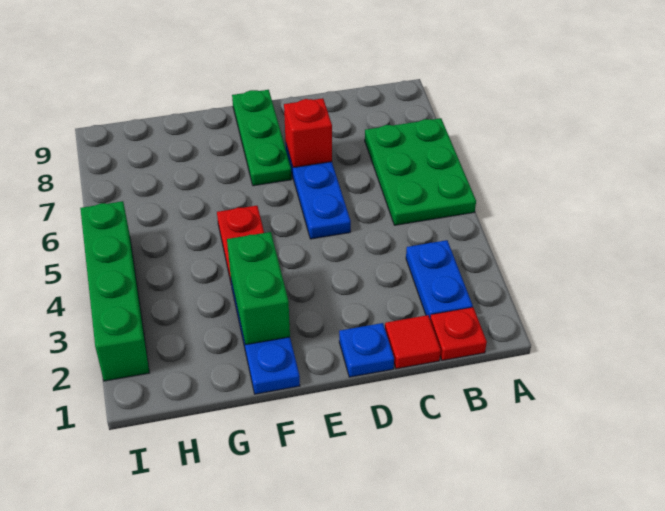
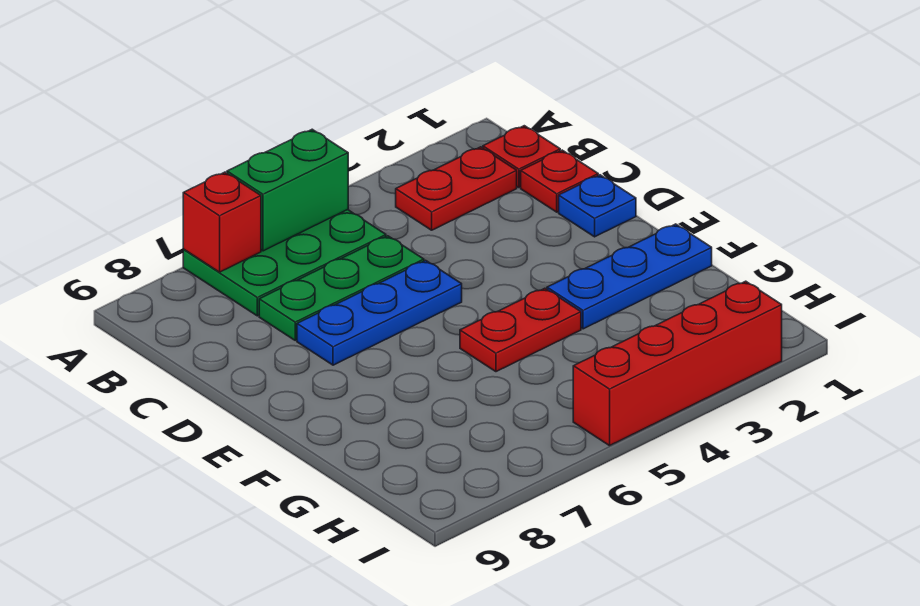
blue 1x2 plate [406,240,473,318] -> red 1x2 plate [396,147,517,230]
red 1x1 tile [385,315,441,369] -> red 1x1 plate [521,150,598,212]
red 1x1 brick [284,98,332,167] -> red 1x1 brick moved to [183,172,261,272]
green 1x3 plate [232,90,291,186] -> green 1x3 plate moved to [259,236,424,340]
green 1x2 brick [227,232,290,345] -> green 1x2 brick moved to [227,129,348,251]
green 1x4 brick [80,201,149,381] -> red 1x4 brick [573,281,782,446]

